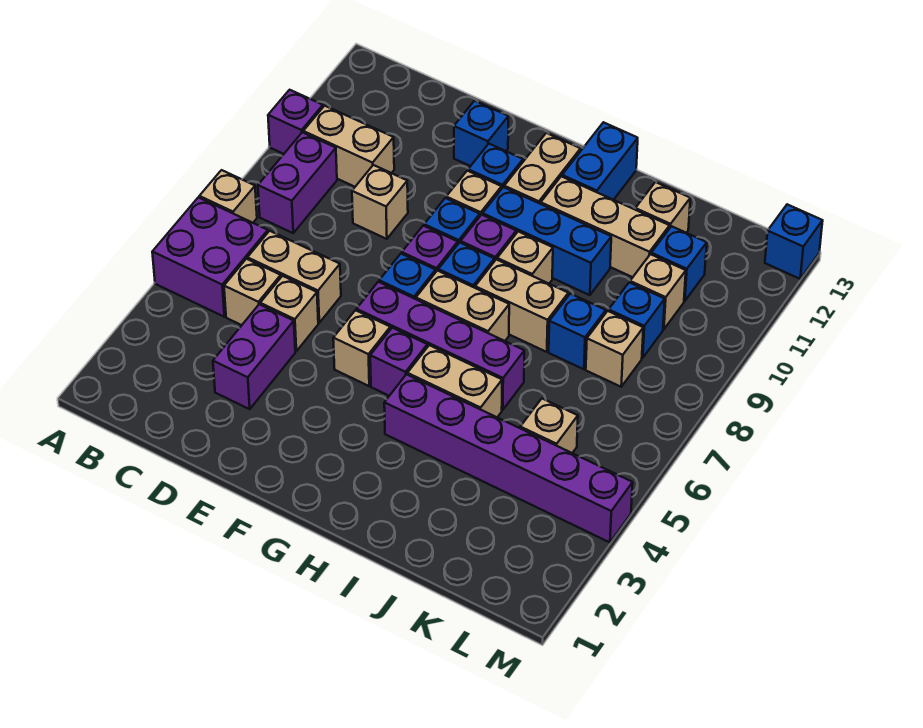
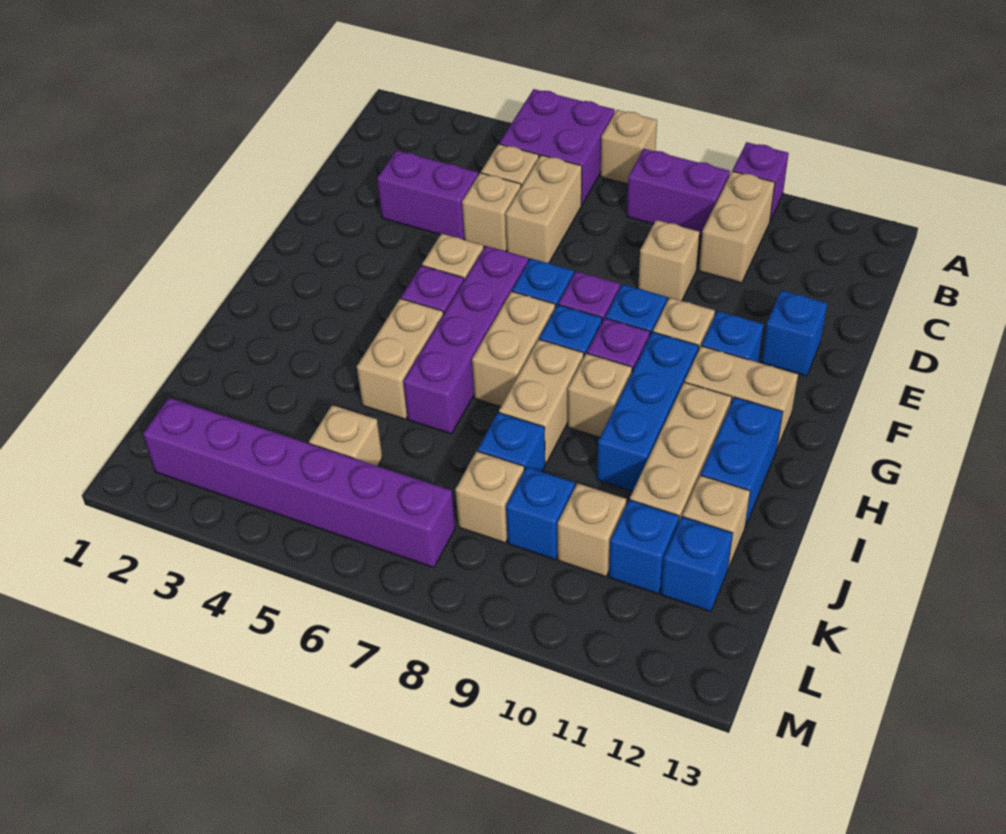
purple 1x6 brick [384,374,633,542] -> purple 1x6 brick turned to [143,398,455,568]
blue 1x2 brick [562,122,638,200] -> blue 1x2 brick turned to [701,397,783,527]
blue 1x1 brick [765,204,823,279] -> blue 1x1 brick moved to [661,517,733,612]

